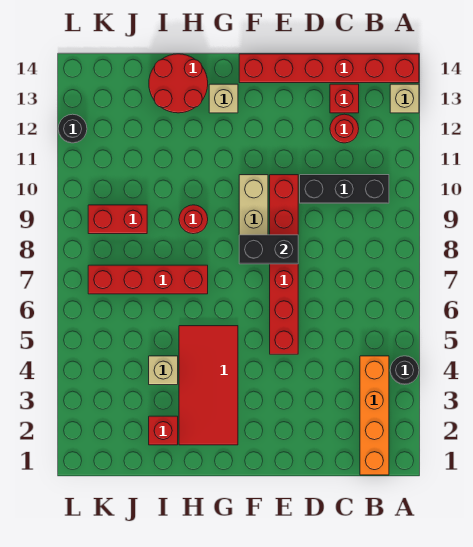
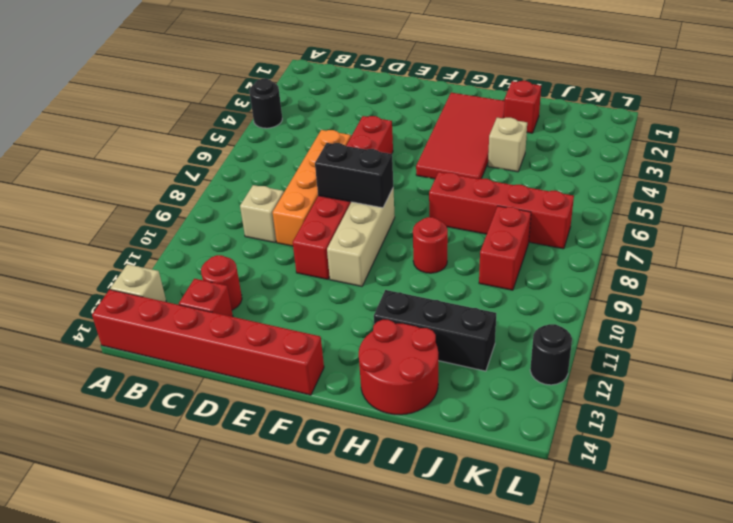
orange 1x4 brick [360,356,389,475] -> orange 1x4 brick moved to [273,130,351,246]
black 1x3 brick [300,175,389,203] -> black 1x3 brick moved to [374,290,496,371]
tan 1x1 brick [209,84,238,113] -> tan 1x1 brick moved to [240,185,284,243]
red 1x2 brick [88,205,147,234] -> red 1x2 brick turned to [479,206,531,290]

